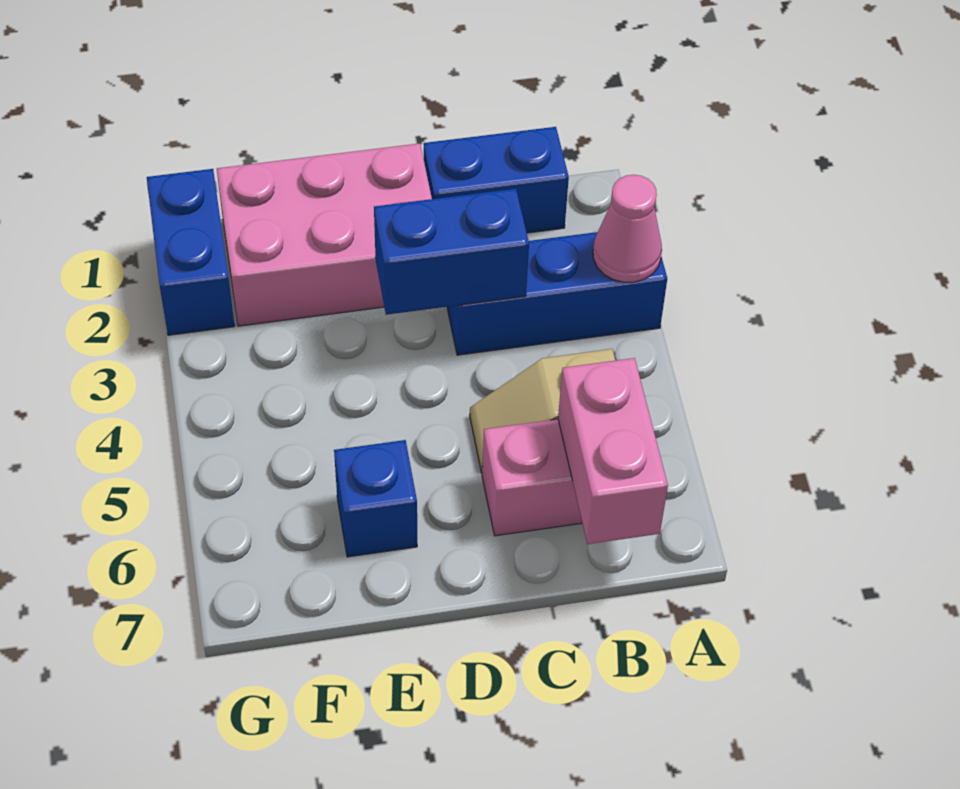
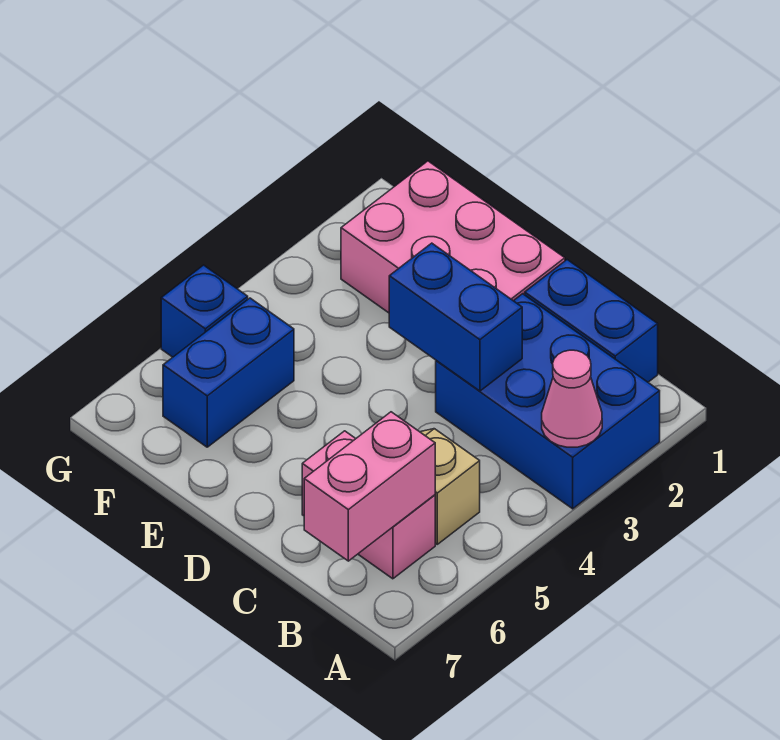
blue 1x3 brick [447,232,667,355] -> blue 2x3 brick [436,294,660,509]
blue 1x1 brick [334,440,417,557] -> blue 1x1 brick moved to [161,265,248,357]
blue 1x2 brick [147,169,235,335] -> blue 1x2 brick moved to [163,298,294,447]

